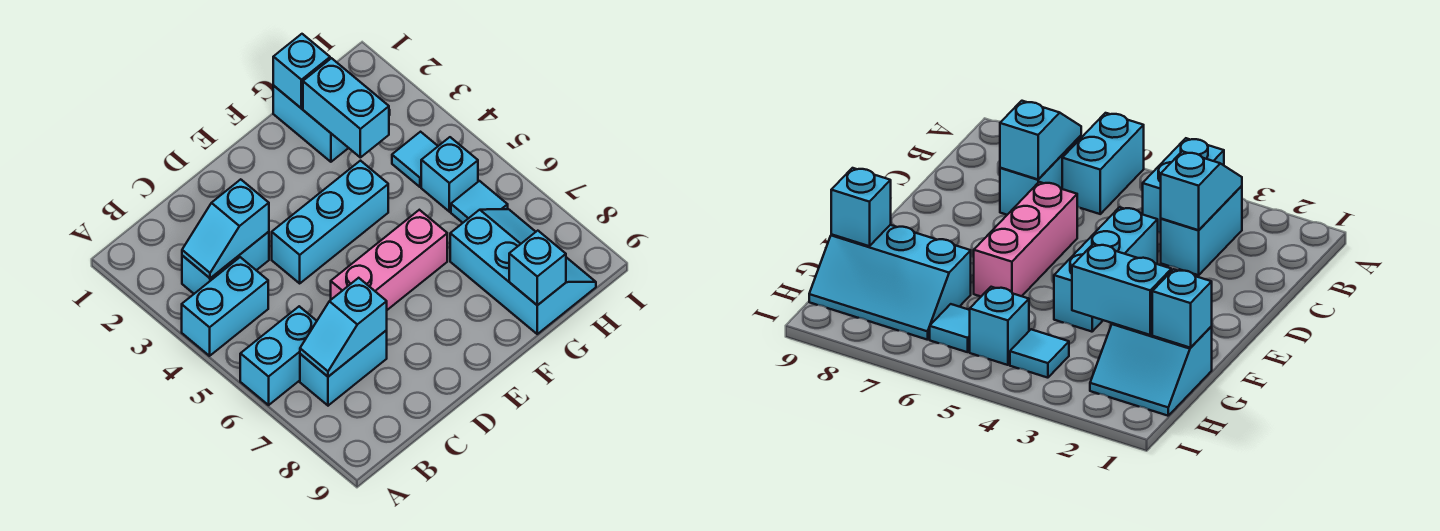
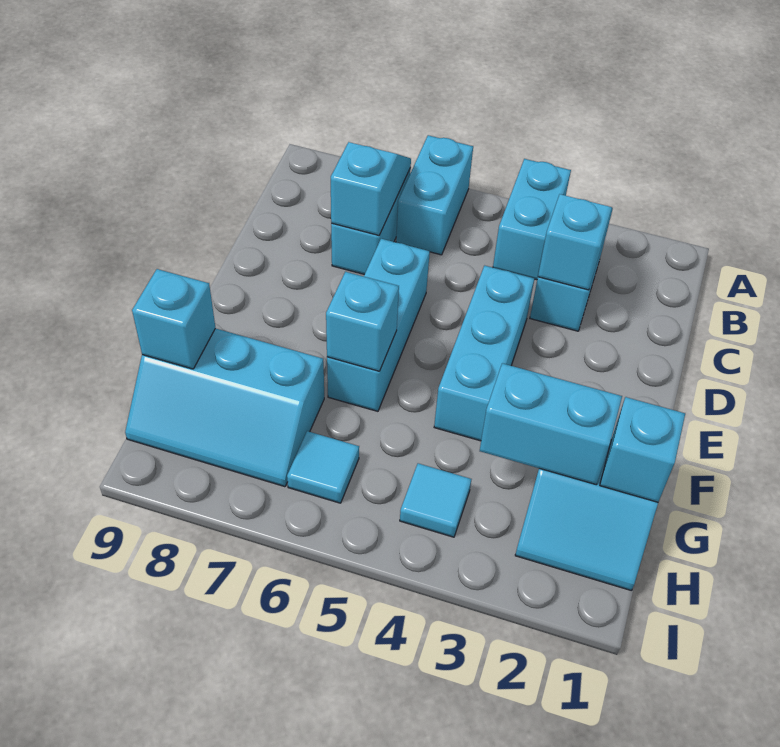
pink 1x3 brick [331,210,447,310] -> cyan 1x3 brick [327,239,430,411]
cyan 1x1 brick [421,137,478,212] -> cyan 1x1 brick moved to [326,272,399,371]

